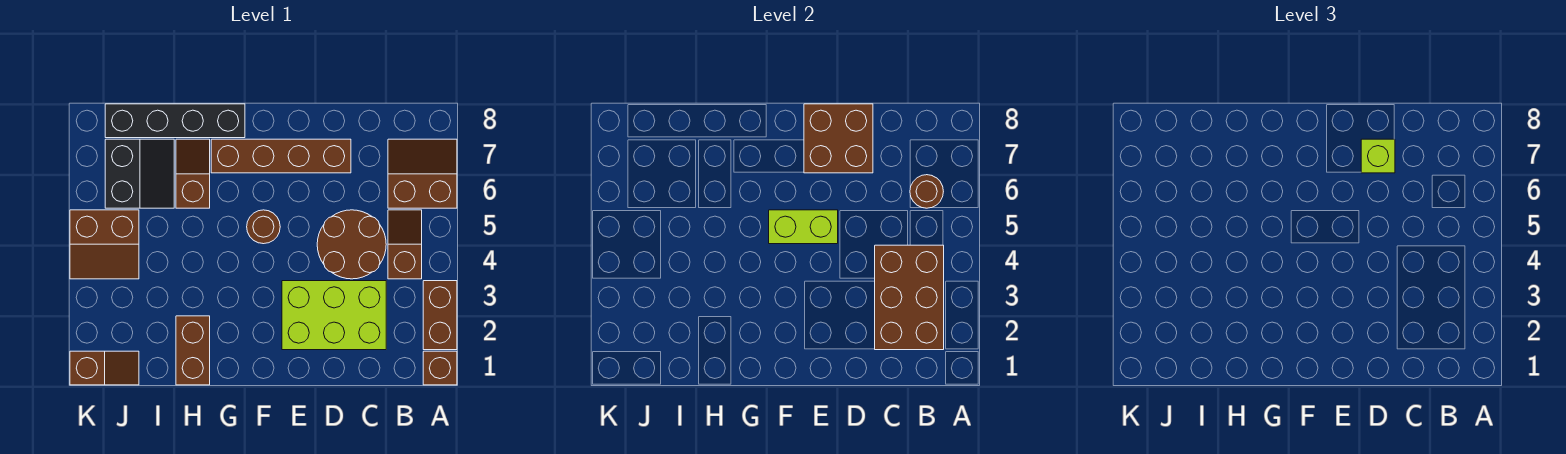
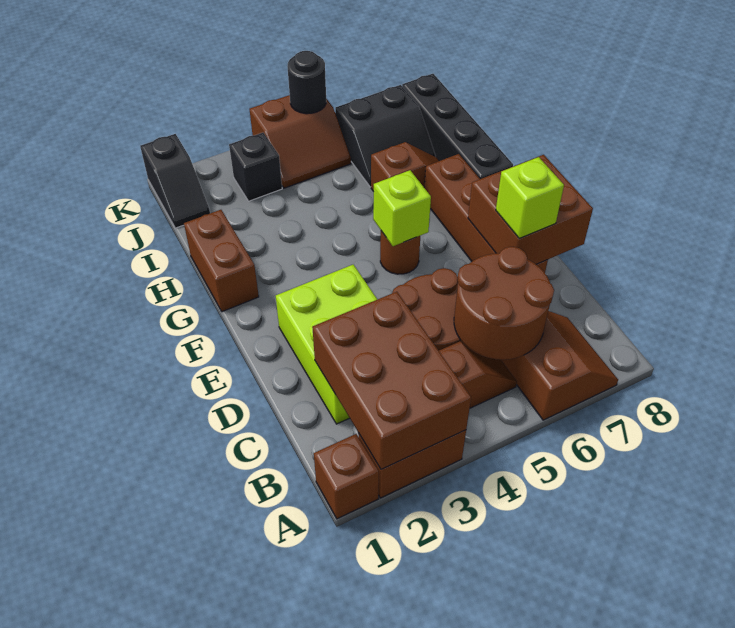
brown 2x3 brick [875,245,944,350] -> brown 2x3 brick turned to [312,292,471,469]
brown 1x1 round brick [910,175,943,208] -> brown 2x2 round brick [454,247,554,360]
lime 1x2 brick [769,210,838,244] -> lime 1x1 brick [373,170,431,246]
brown 1x2 brick [176,316,210,385] -> brown 1x2 brick turned to [184,210,259,312]
brown 1x2 slope [70,351,139,385] -> black 1x2 slope [140,134,210,228]
none -> black 1x1 brick [229,133,282,201]
brown 2x2 slope [70,210,139,279] -> brown 2x2 slope turned to [249,95,351,188]
none -> black 1x1 round brick [287,51,326,114]

